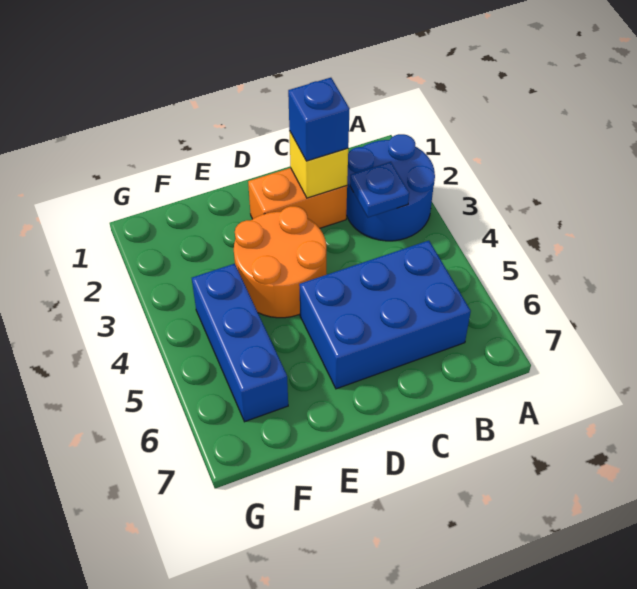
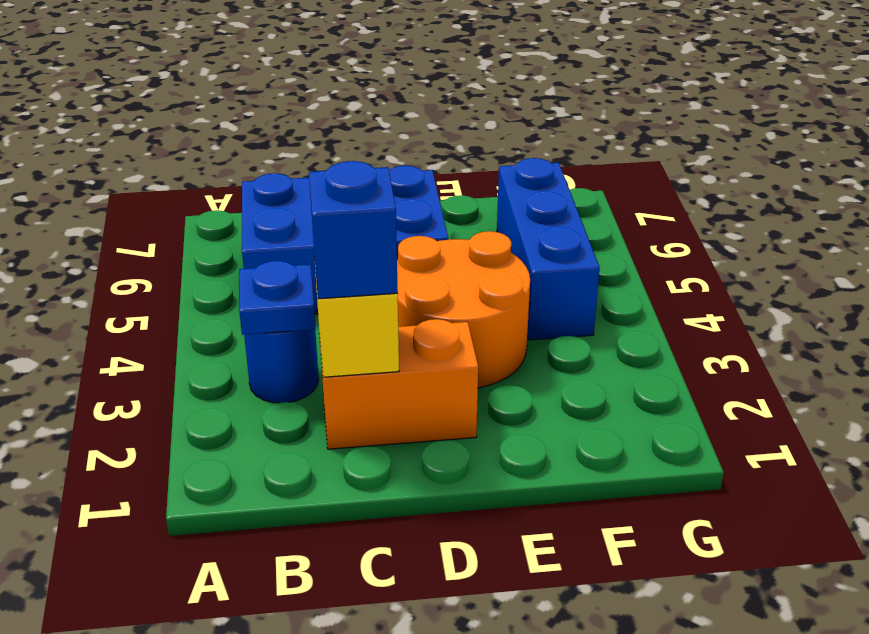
blue 2x2 round brick [346,134,435,241] -> blue 1x1 round brick [244,330,319,403]

